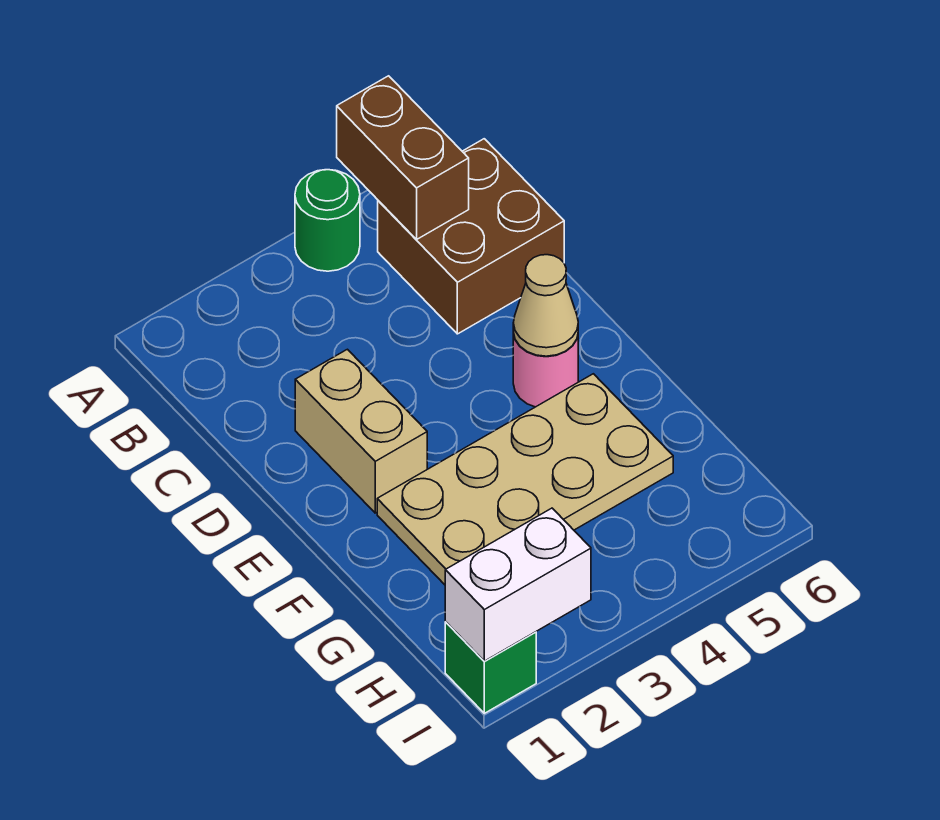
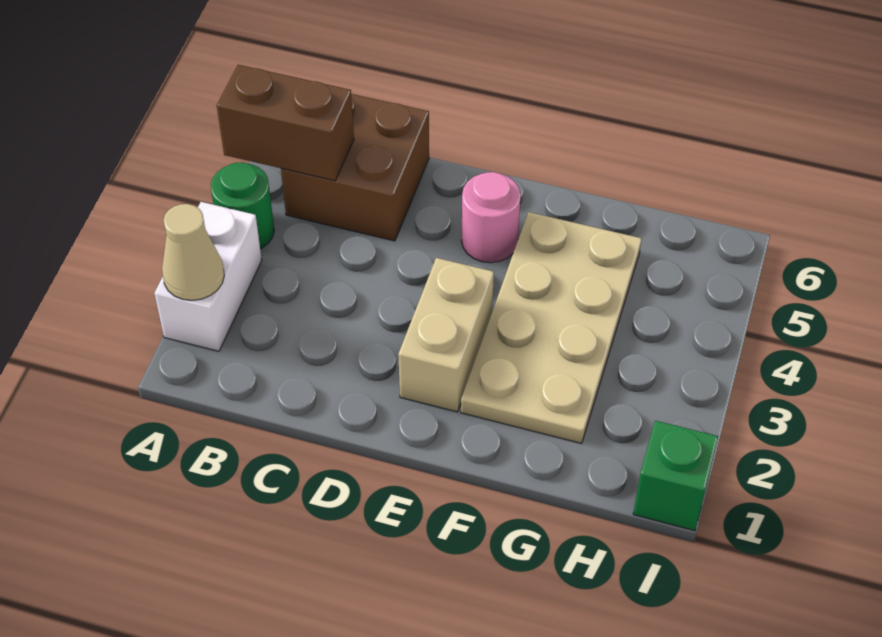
tan 1x2 brick [295,349,427,513] -> tan 1x2 brick turned to [398,258,494,412]
tan 1x1 cone [513,255,578,356] -> tan 1x1 cone moved to [162,204,224,300]
white 1x2 brick [445,508,591,661] -> white 1x2 brick moved to [154,202,262,351]

